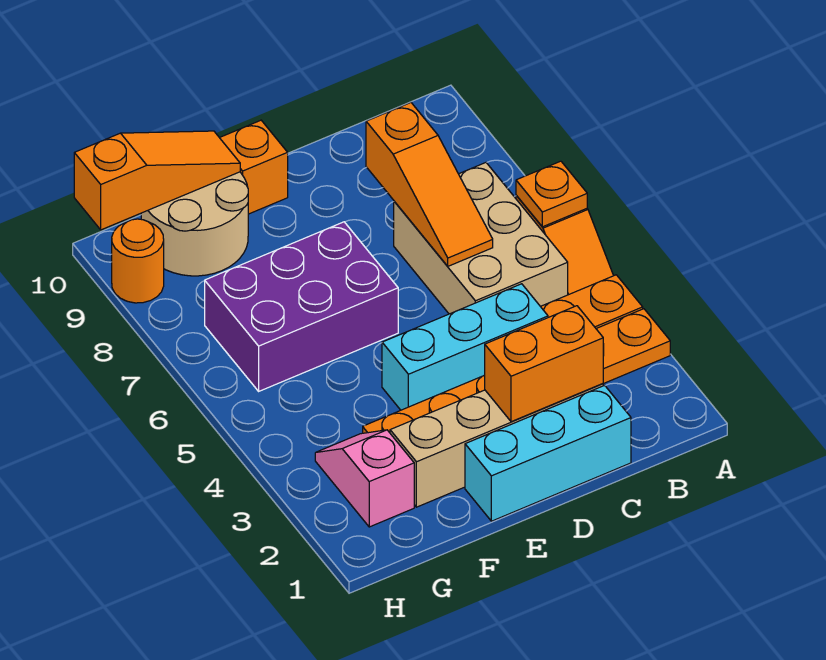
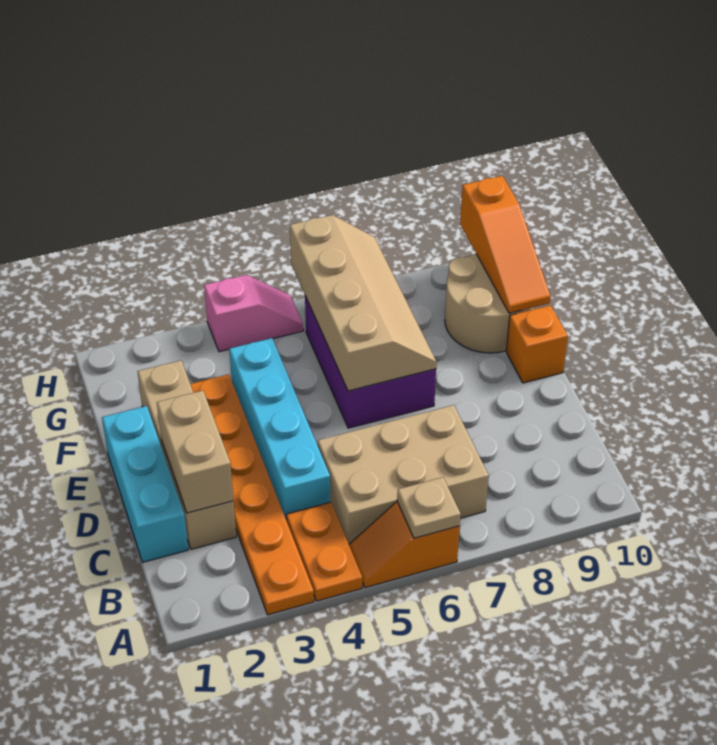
orange 1x1 plate [516,161,587,227] -> tan 1x1 plate [397,477,461,538]
orange 1x2 brick [485,306,603,422] -> tan 1x2 brick [157,391,233,513]
cyan 1x3 brick [382,284,548,410] -> cyan 1x4 brick [229,338,330,521]
orange 1x3 slope [366,103,493,266] -> none
none -> tan 2x4 slope [290,215,437,391]
pink 1x2 slope [315,430,414,527] -> pink 1x2 slope moved to [204,275,303,352]
orange 1x1 round brick [112,219,164,303] -> none

